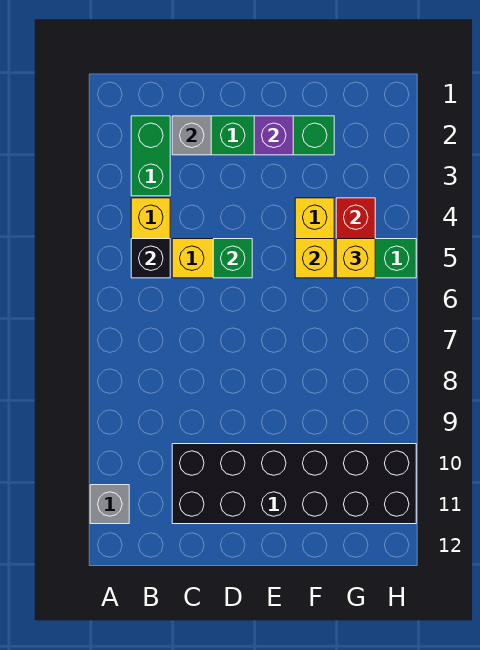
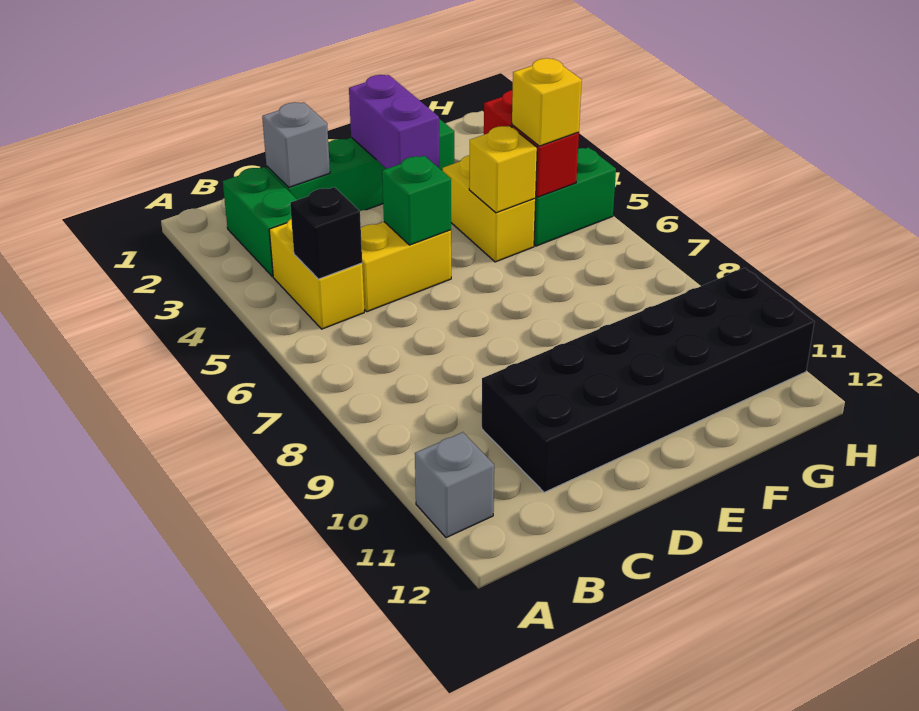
purple 1x1 brick [254,116,293,155] -> purple 1x2 brick [349,75,439,169]

